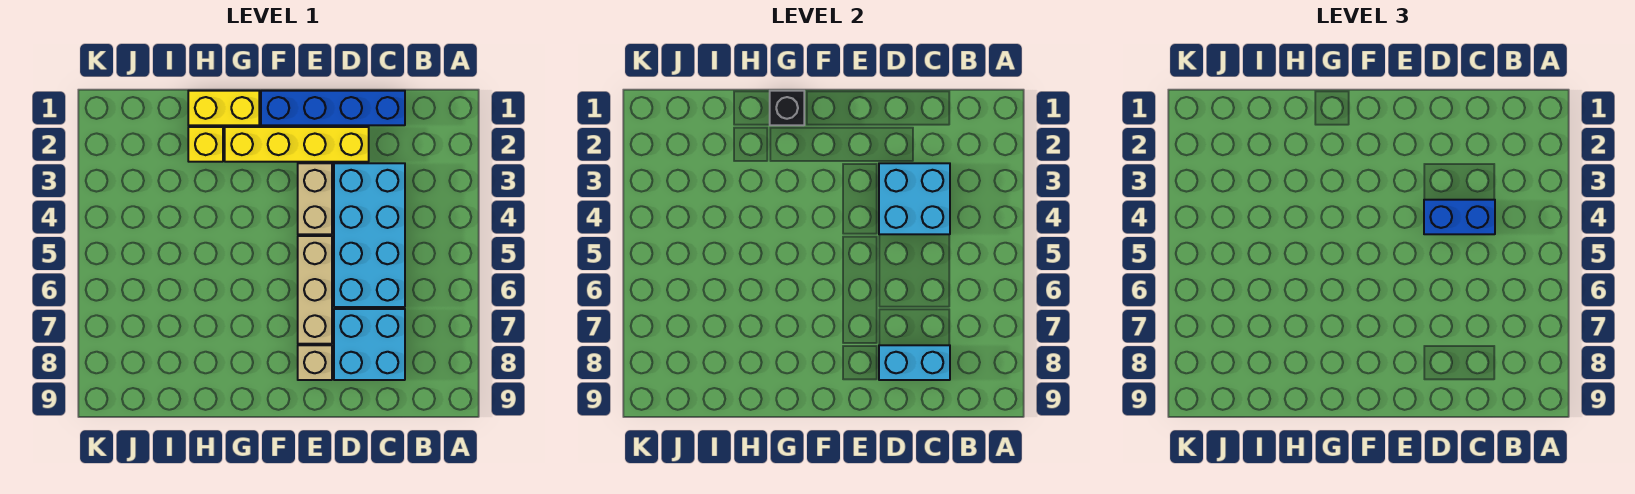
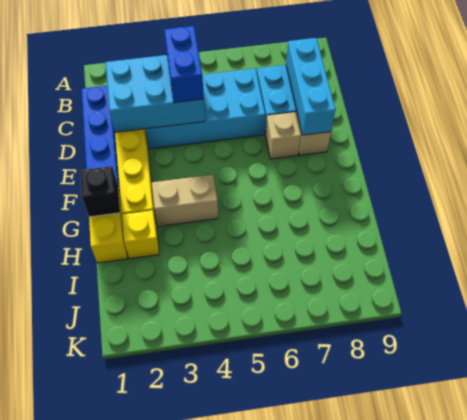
cyan 2x2 brick [879,163,950,234] -> cyan 2x3 brick [106,55,205,132]
cyan 1x2 brick [879,345,950,380] -> cyan 1x3 brick [286,38,335,135]
tan 1x2 brick [298,163,332,234] -> tan 1x2 brick moved to [152,175,218,226]
tan 1x3 brick [298,236,332,344] -> tan 1x1 brick [266,112,301,159]

